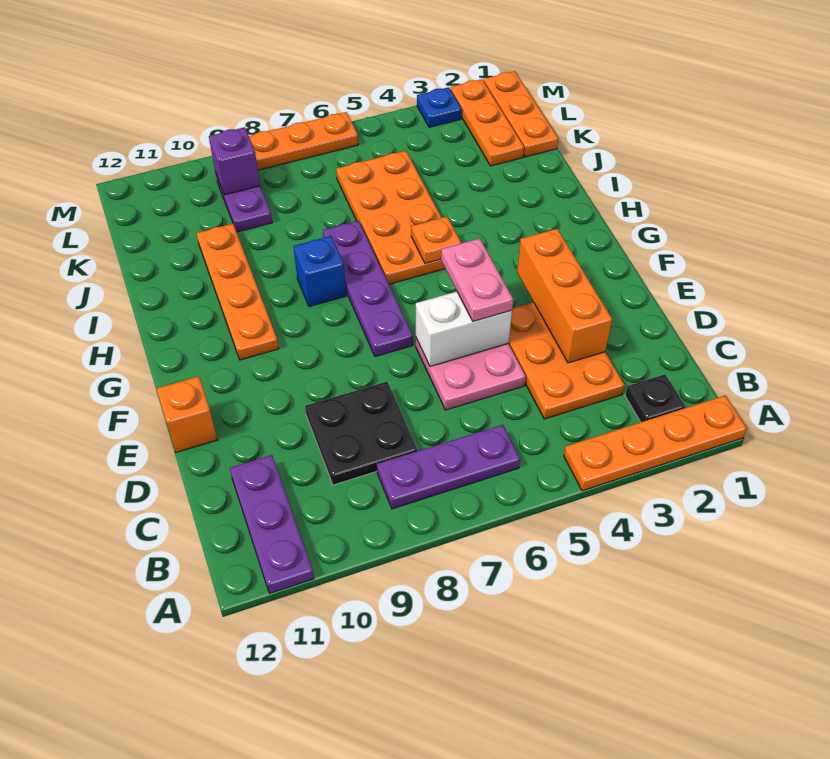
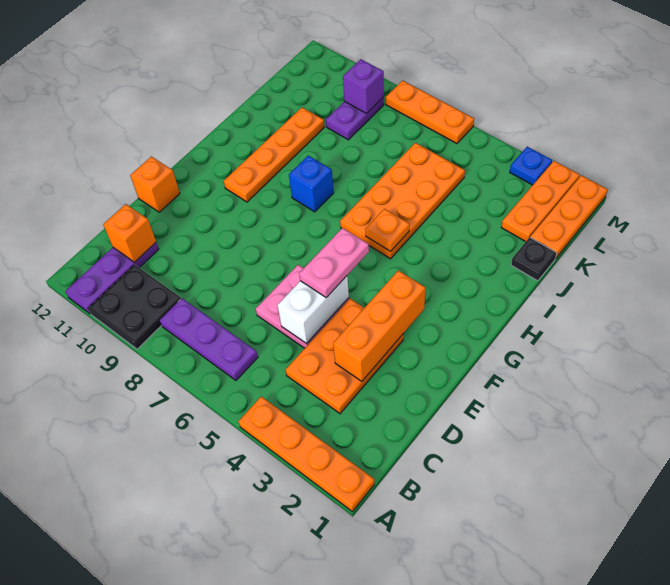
black 1x1 plate [625,374,685,422] -> black 1x1 plate moved to [511,237,557,281]
black 2x2 plate [305,382,417,485] -> black 2x2 plate moved to [88,265,181,349]
none -> orange 1x1 brick [103,204,156,262]
white 1x2 brick [416,292,512,366] -> white 1x2 brick turned to [277,276,349,344]
purple 1x4 plate [323,221,413,357] -> none

